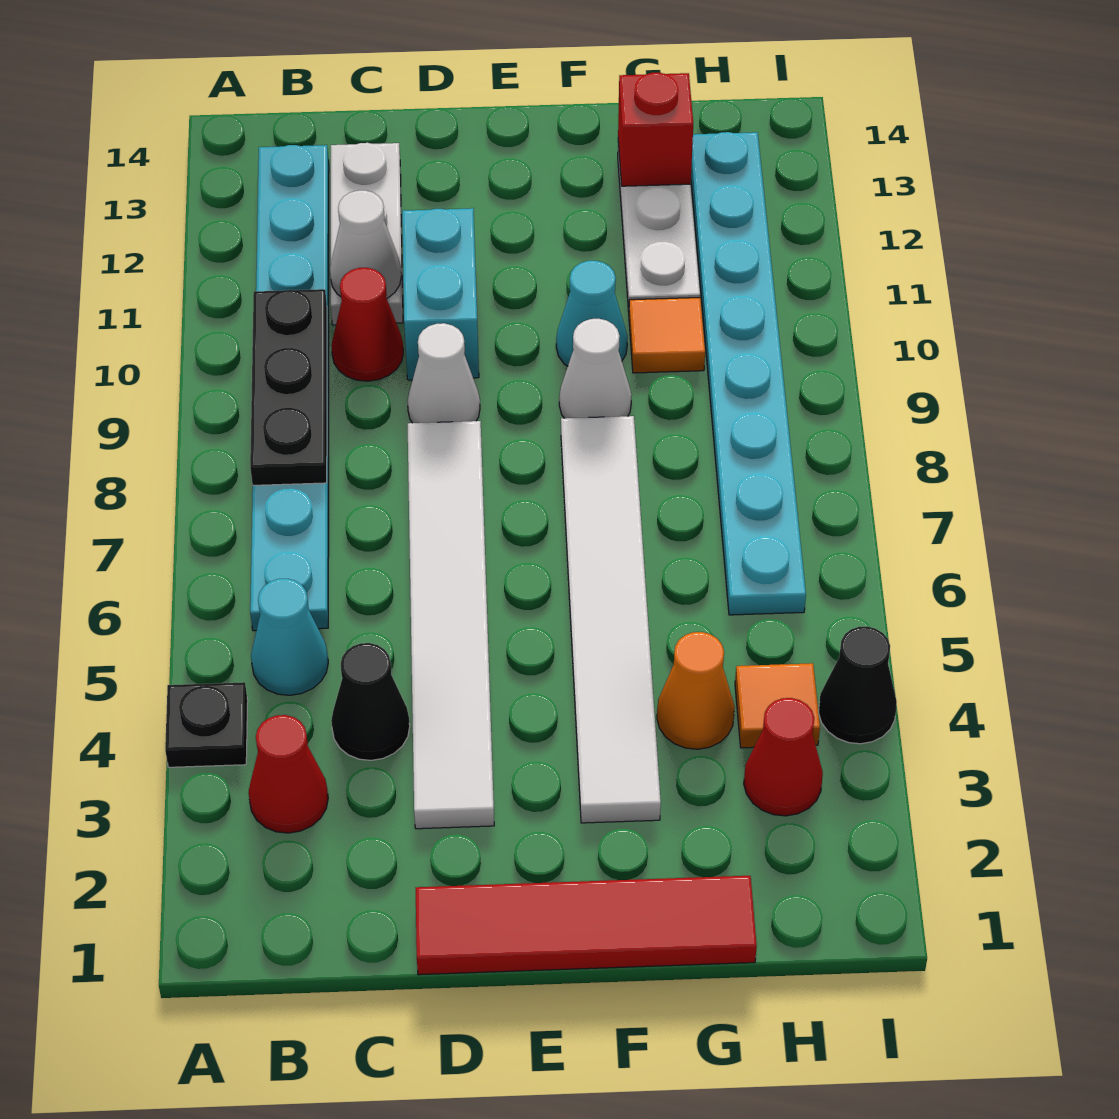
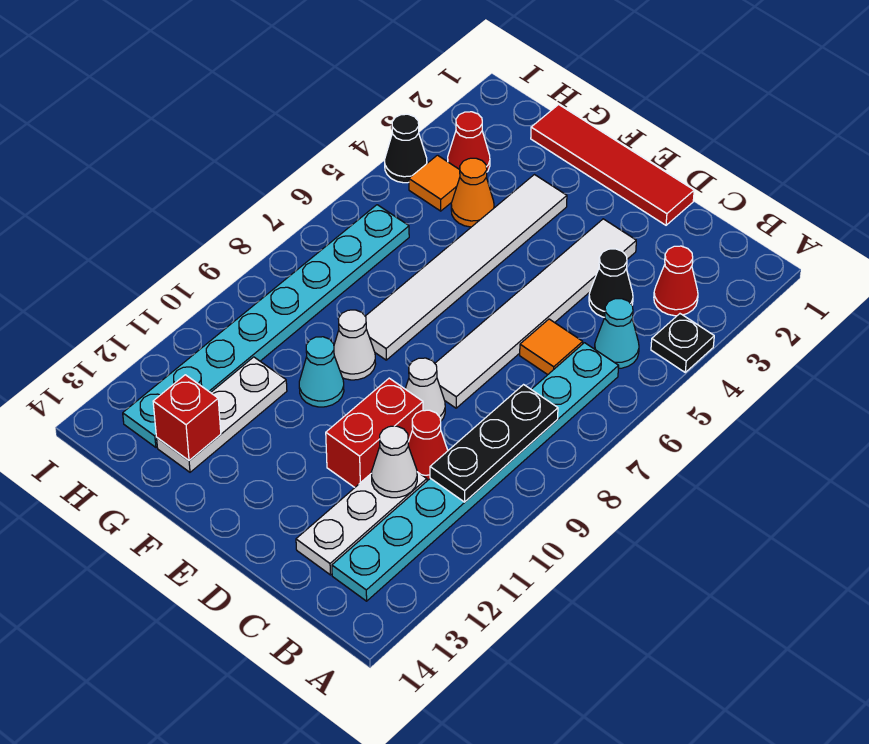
cyan 1x2 brick [402,208,479,380] -> red 1x2 brick [326,378,423,487]
orange 1x1 tile [629,298,705,373] -> orange 1x1 tile moved to [520,319,583,375]

